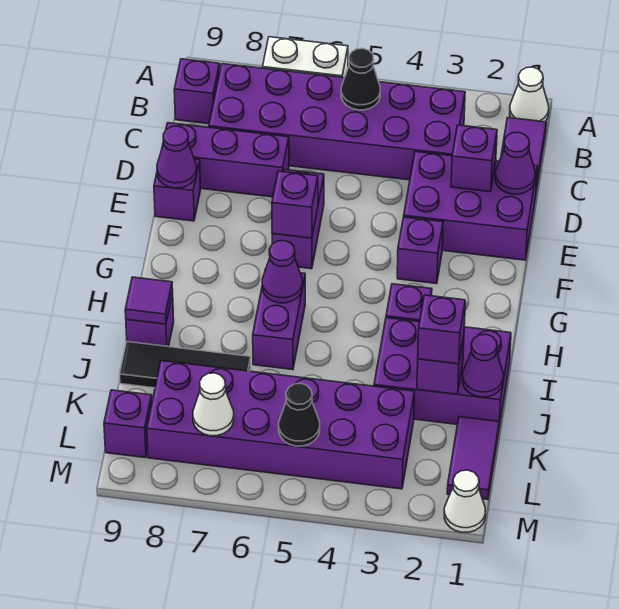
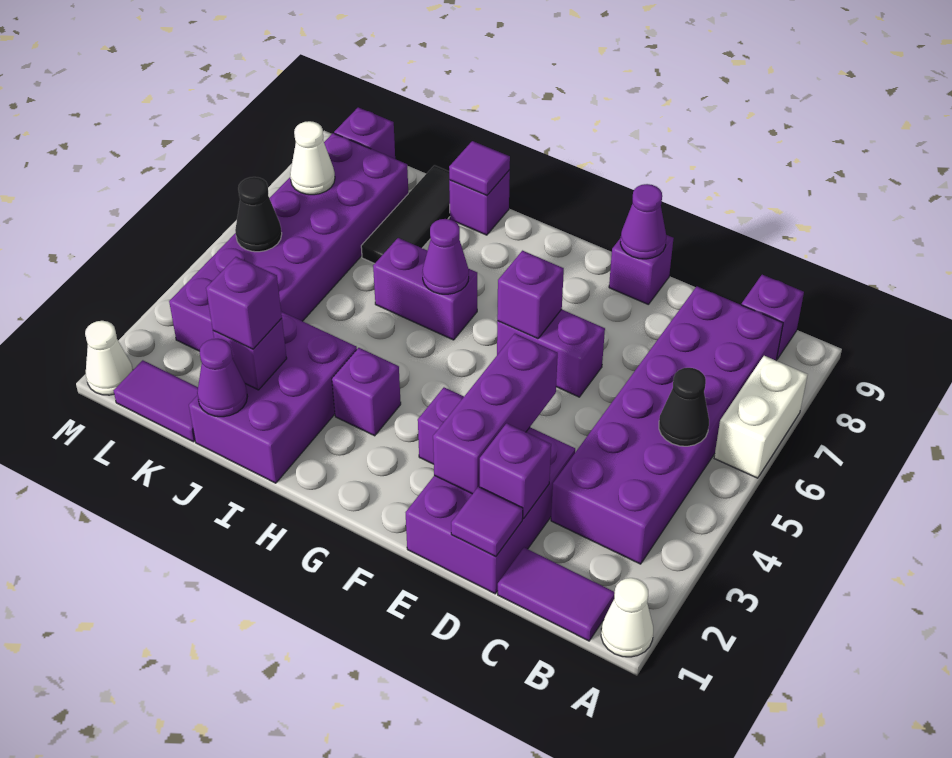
purple 1x1 cone [495,132,535,194] -> purple 1x1 tile [451,487,523,557]
purple 1x3 brick [162,123,289,197] -> purple 1x3 brick moved to [433,334,558,494]

